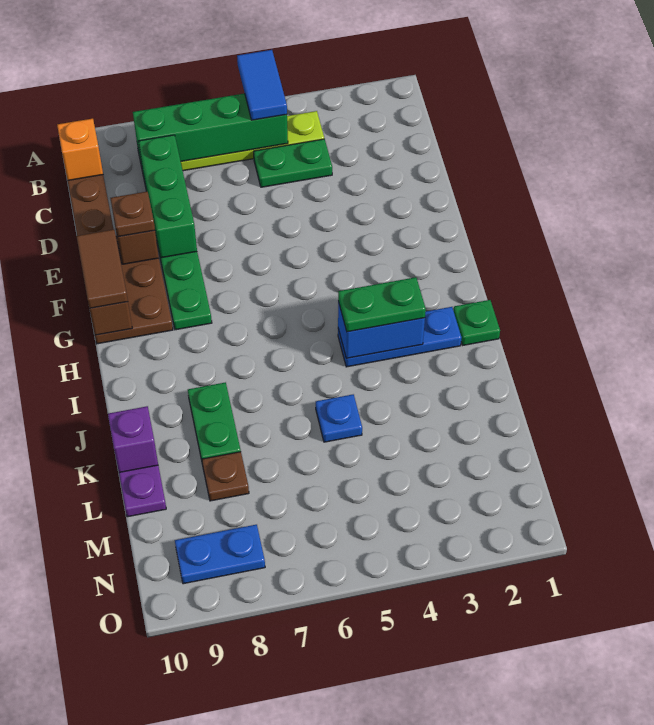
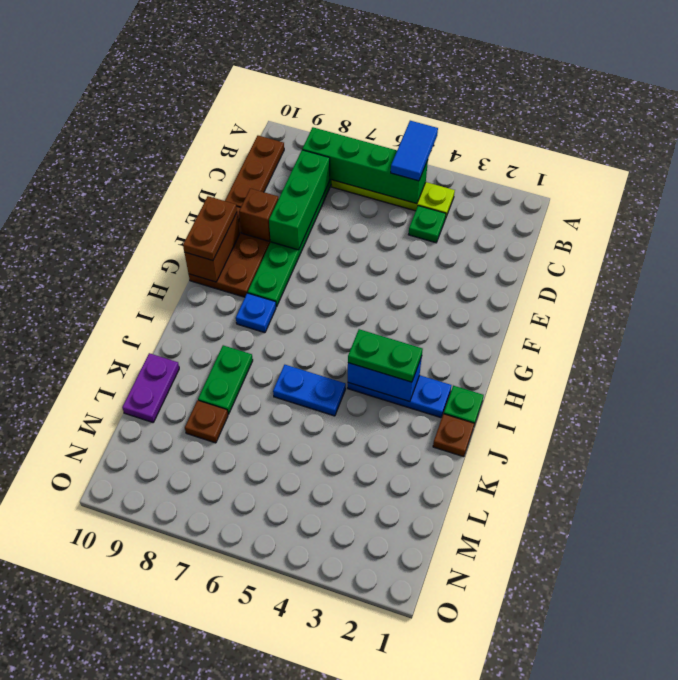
orange 1x1 brick [57,119,103,180] -> none
green 1x2 plate [253,139,332,187] -> green 1x1 plate [408,206,446,243]
brown 1x1 plate [110,192,155,237] -> brown 1x1 plate moved to [433,414,474,457]
brown 1x2 tile [77,230,128,308] -> brown 1x2 plate [183,196,237,261]
blue 1x1 plate [316,394,362,442] -> blue 1x1 plate moved to [236,293,276,333]
purple 1x1 brick [108,406,158,472] -> none
blue 1x2 plate [175,525,265,584] -> blue 1x2 plate moved to [273,365,346,416]

